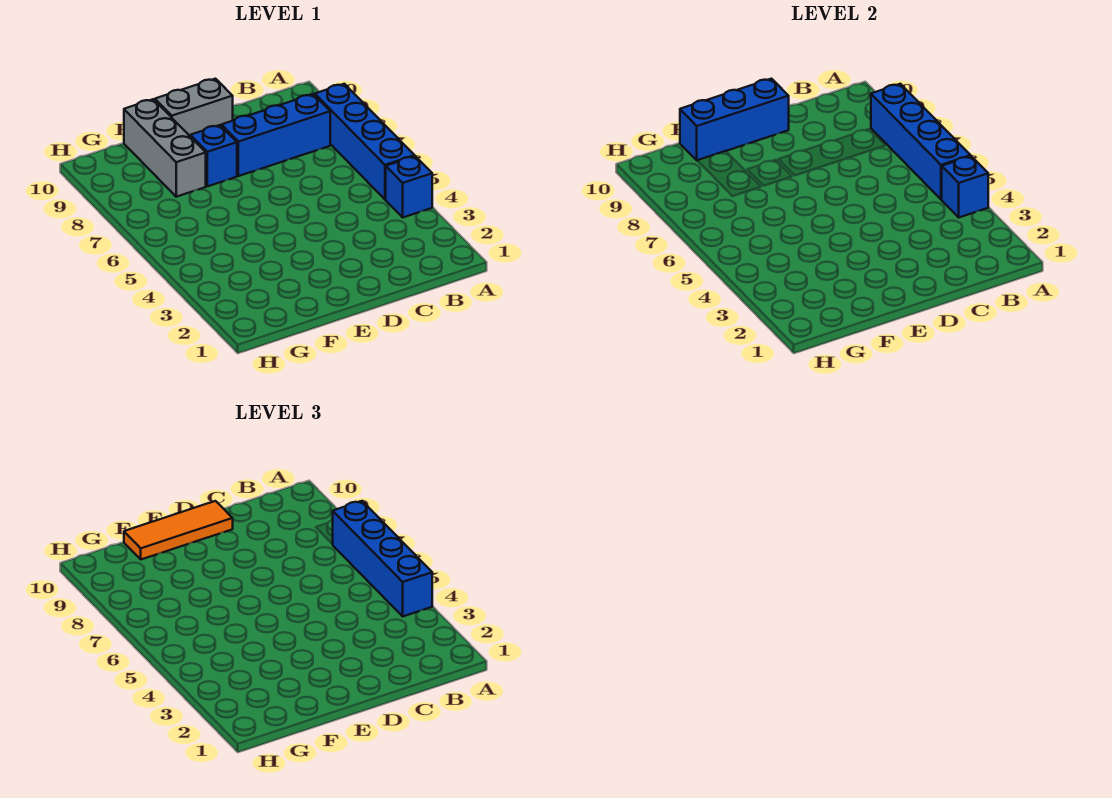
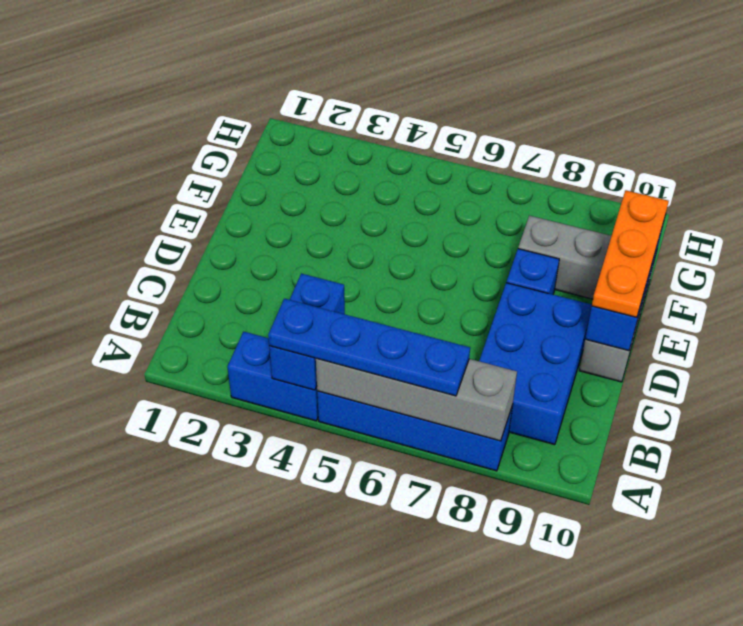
blue 1x1 brick [386,156,432,217] -> blue 1x2 brick [228,332,318,421]
blue 1x1 brick [942,156,988,217] -> blue 1x2 brick [269,273,345,390]
blue 1x4 brick [333,501,432,616] -> blue 1x4 plate [268,299,470,396]
blue 1x4 brick [871,84,971,199] -> grey 1x4 brick [316,358,517,441]
blue 1x3 brick [222,94,330,176] -> blue 2x3 brick [479,283,592,445]
orange 1x3 tile [124,501,233,559] -> orange 1x3 plate [592,190,669,317]

